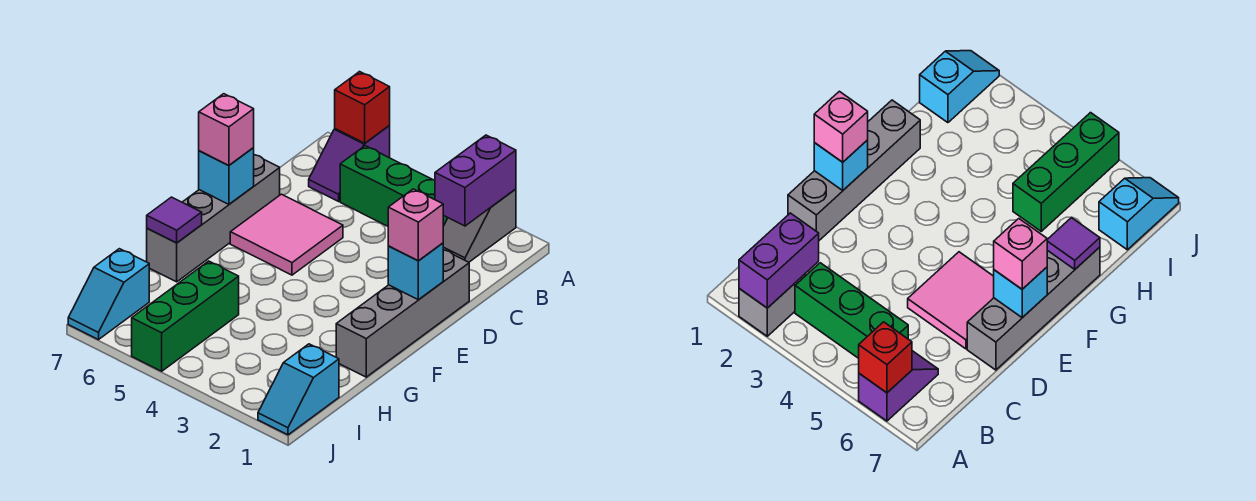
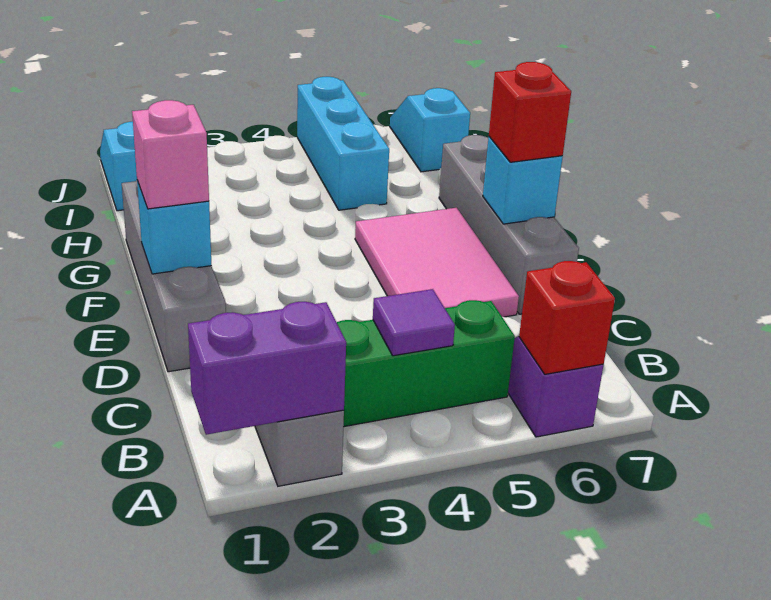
purple 1x2 brick [435,135,516,226] -> purple 1x2 brick turned to [188,302,346,435]
pink 2x2 tile [230,194,343,275] -> pink 2x3 tile [355,208,519,317]
pink 1x1 brick [199,94,254,166] -> red 1x1 brick [489,62,571,162]
purple 1x1 tile [147,197,202,243] -> purple 1x1 tile moved to [373,289,455,356]
green 1x3 brick [132,261,239,371] -> cyan 1x3 brick [297,77,389,210]

